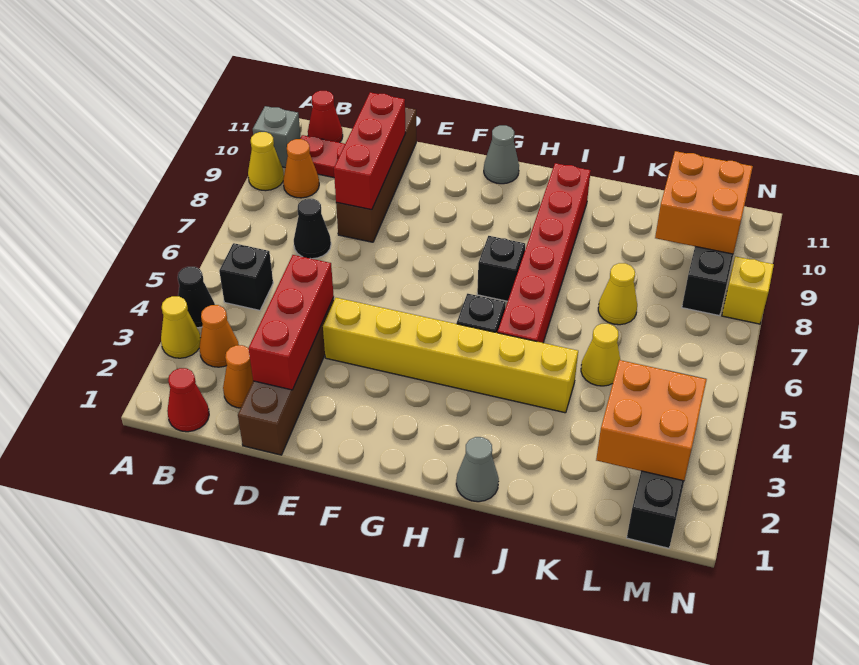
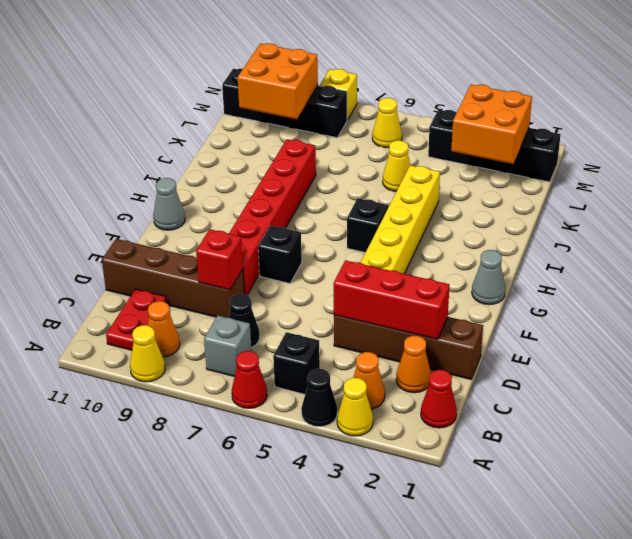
grey 1x1 brick [253,106,301,168] -> grey 1x1 brick moved to [204,316,251,377]
red 1x1 cone [308,91,343,143] -> red 1x1 cone moved to [232,351,267,408]
red 1x3 brick [334,92,405,210] -> red 1x1 brick [196,229,243,290]
black 1x1 brick [477,236,525,301] -> black 1x1 brick moved to [258,225,302,283]
grey 1x1 cone [456,437,499,502] -> grey 1x1 cone moved to [472,250,505,305]
red 1x6 brick [498,163,591,343] -> red 1x6 brick turned to [229,140,316,295]
yellow 1x1 cone [598,263,637,325] -> yellow 1x1 cone moved to [372,98,402,148]

